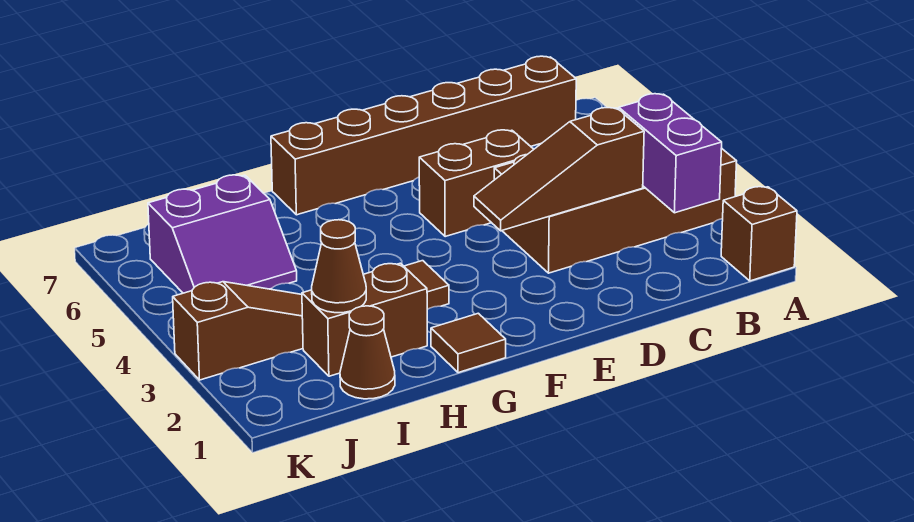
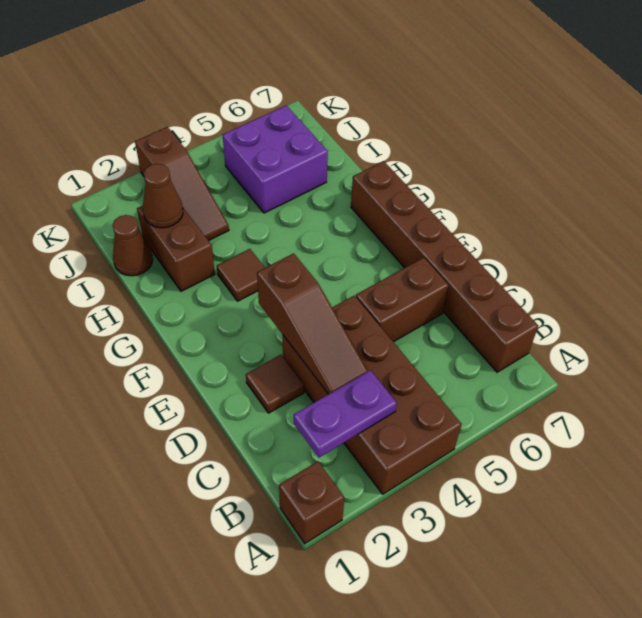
purple 1x2 brick [619,94,722,213] -> purple 1x2 plate [294,370,397,457]
brown 1x3 slope [474,108,644,231] -> brown 1x3 slope turned to [257,253,368,394]
brown 1x2 brick [419,130,534,237] -> brown 1x2 brick turned to [356,258,449,342]
brown 1x1 tile [431,313,506,373] -> brown 1x1 tile moved to [246,355,304,413]
purple 2x2 slope [148,175,297,293] -> purple 2x2 brick [223,105,328,213]

